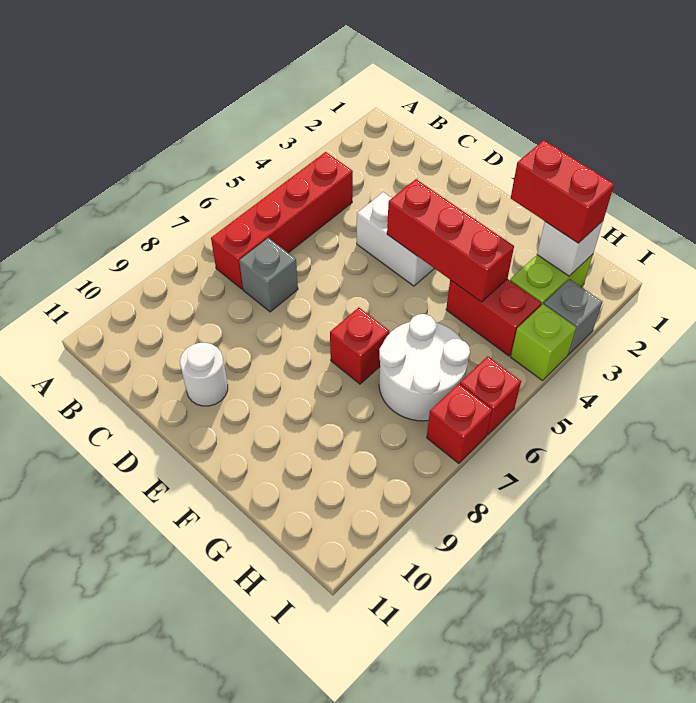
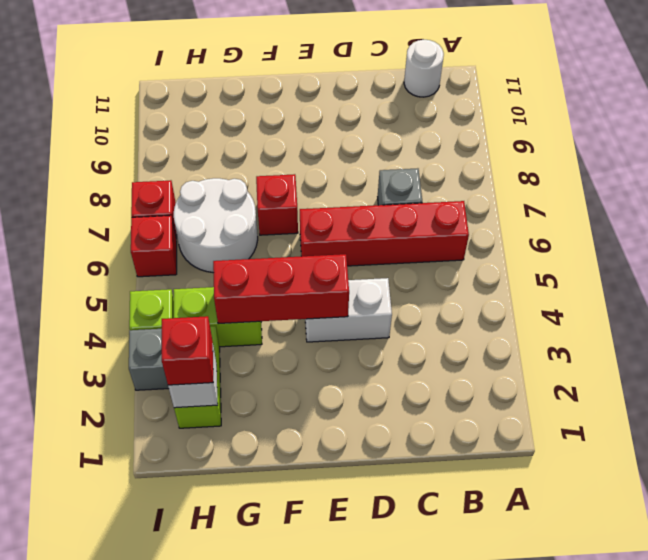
red 1x4 brick [211,152,353,289] -> red 1x4 brick turned to [300,201,469,266]
white 1x1 round brick [180,343,228,406] -> white 1x1 round brick moved to [404,40,444,97]
red 1x2 brick [511,140,614,243] -> red 1x1 brick [162,316,213,385]
red 1x2 brick [446,279,541,356] -> lime 1x2 brick [174,287,262,347]

